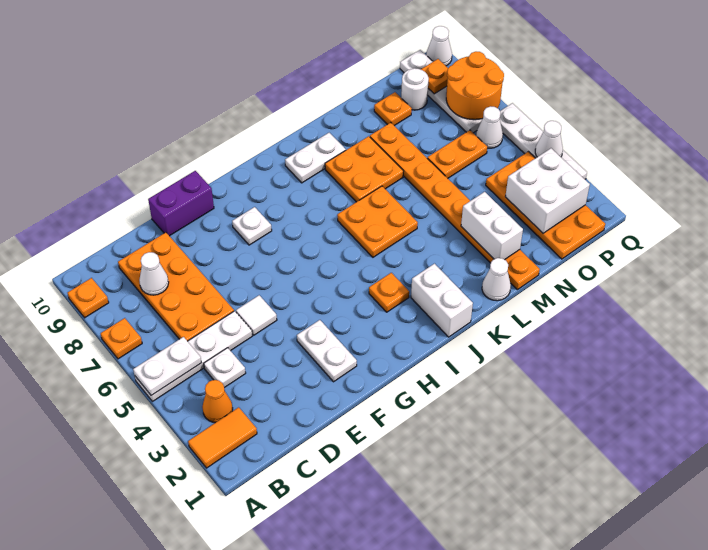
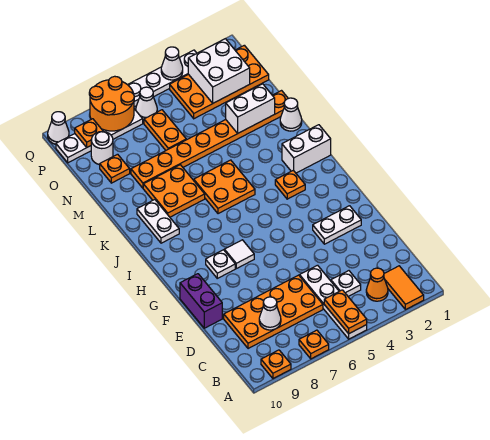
white 1x2 plate [133,337,201,395] -> orange 1x2 plate [324,290,367,334]
white 1x1 tile [236,295,277,335] -> white 1x1 tile moved to [224,240,254,269]

